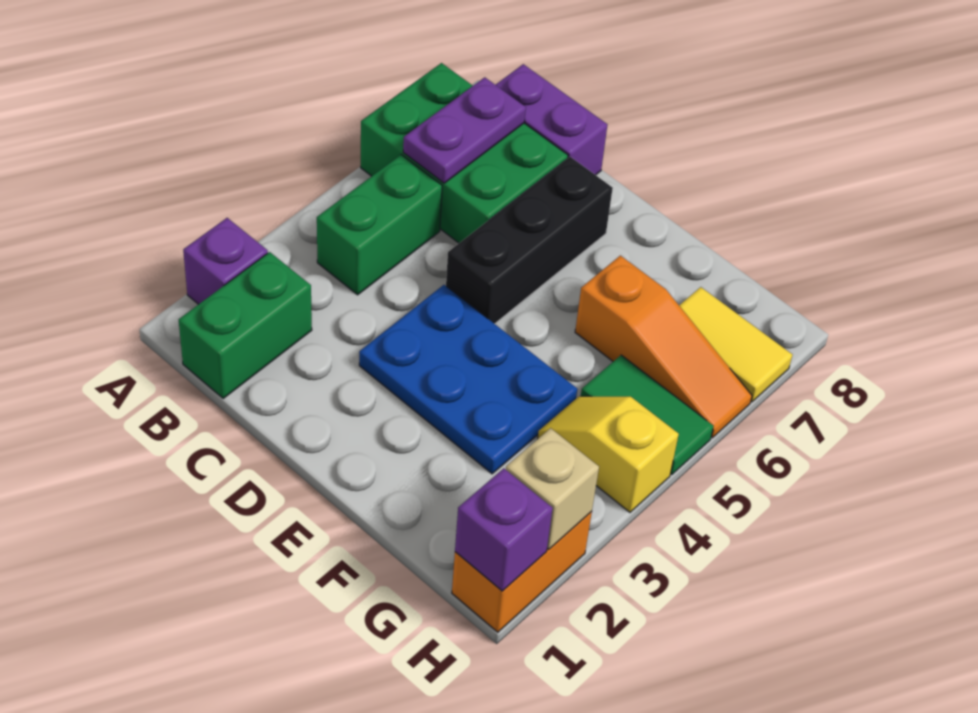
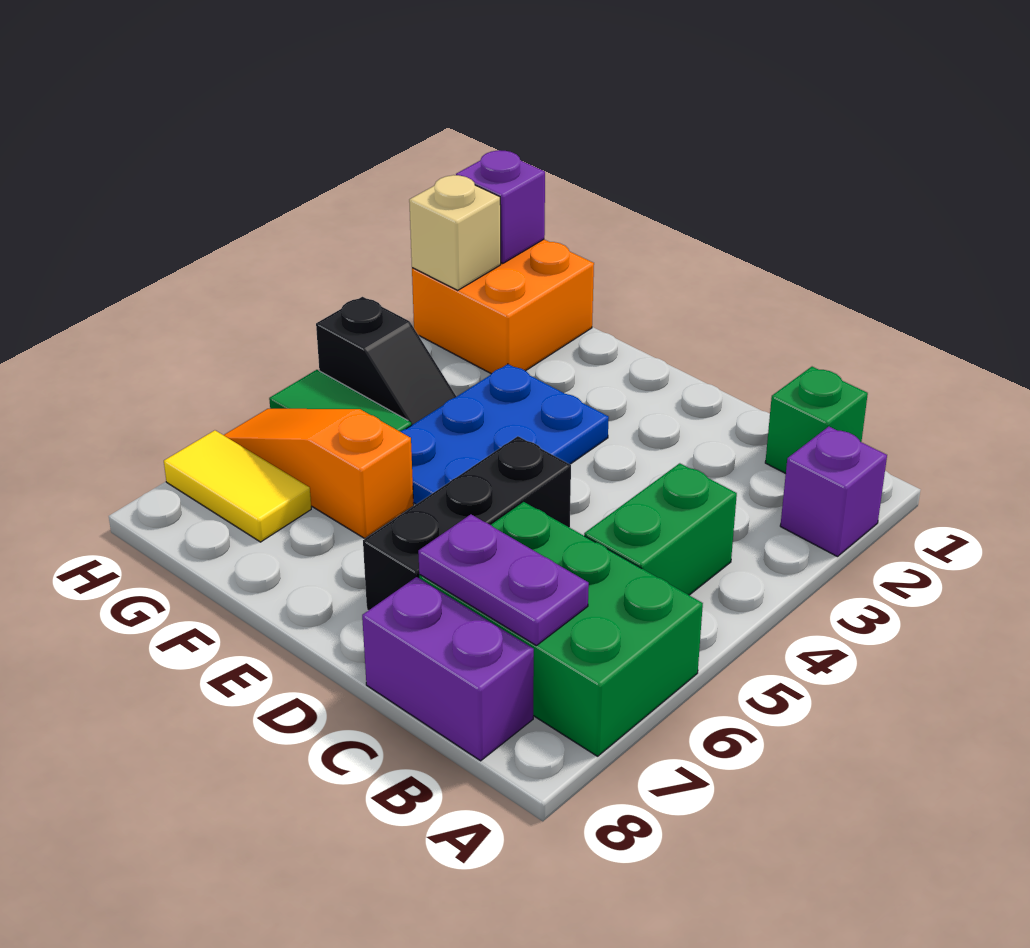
green 1x2 brick [179,252,312,398] -> green 1x1 brick [765,367,868,474]
purple 1x2 plate [403,77,526,183] -> purple 1x2 plate turned to [418,514,589,645]
blue 2x3 plate [359,285,577,474] -> blue 2x3 plate turned to [400,364,609,504]
yellow 1x2 slope [538,396,679,512] -> black 1x2 slope [316,297,457,425]
orange 1x2 brick [452,511,592,632] -> orange 2x2 brick [412,239,594,374]

